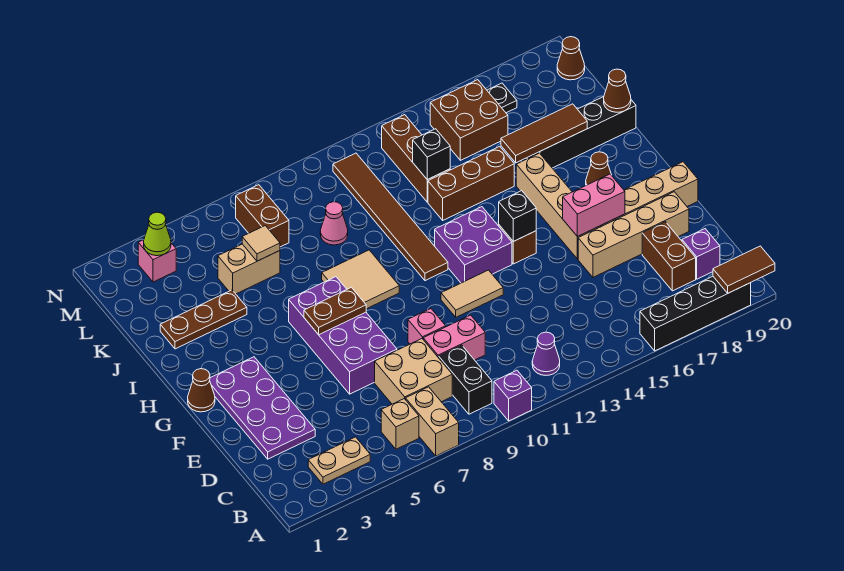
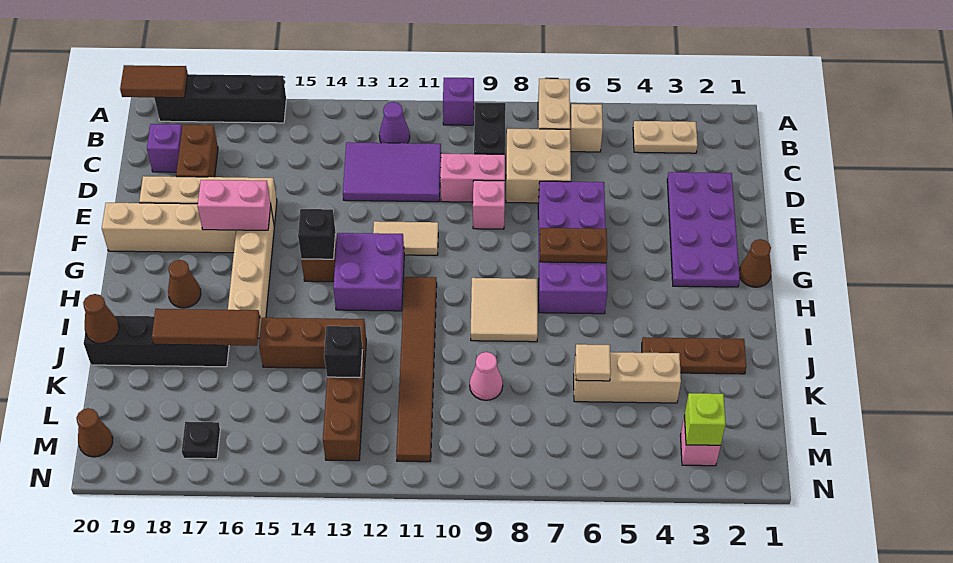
none -> purple 2x3 tile [343,142,441,202]
tan 1x2 brick [218,244,280,294] -> tan 1x3 brick [574,352,681,403]
brown 1x2 brick [236,185,289,247] -> none
brown 2x2 brick [430,80,508,160] -> none
lime 1x1 cone [144,212,171,256] -> lime 1x1 brick [684,393,726,445]

